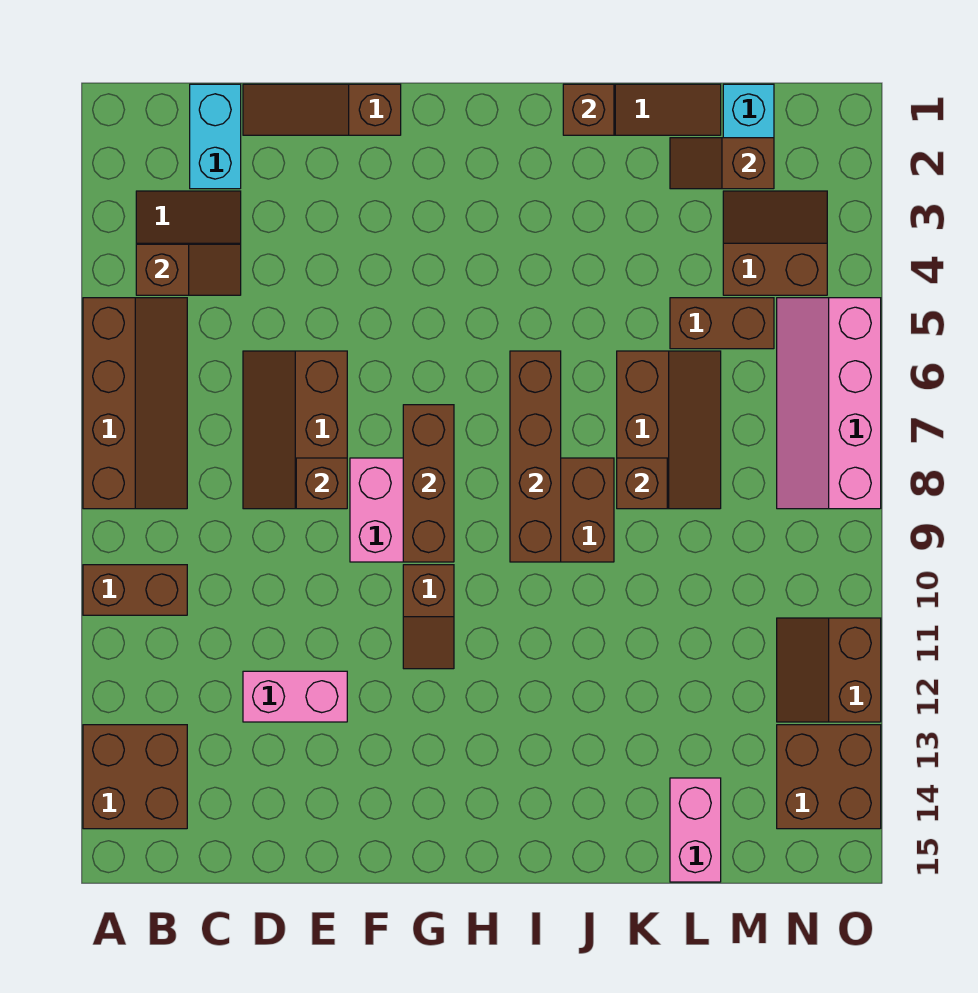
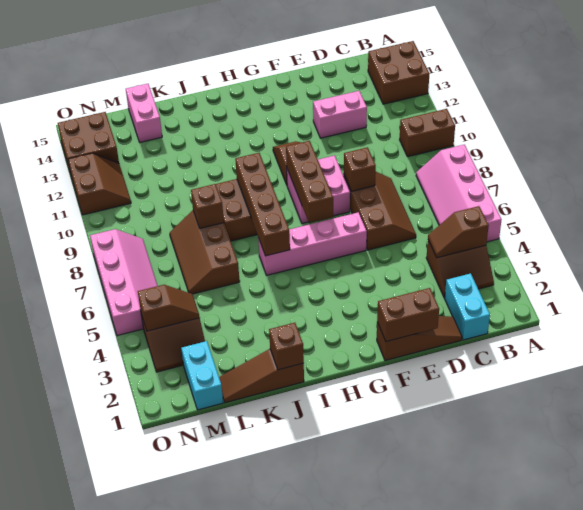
brown 2x4 slope [83,298,187,509] -> pink 2x4 slope [416,145,502,242]
none -> pink 1x4 brick [258,212,367,275]
brown 1x2 slope [670,138,774,189] -> brown 1x2 slope moved to [138,285,200,331]
brown 1x2 brick [670,298,774,349] -> brown 1x2 brick moved to [377,288,439,342]

